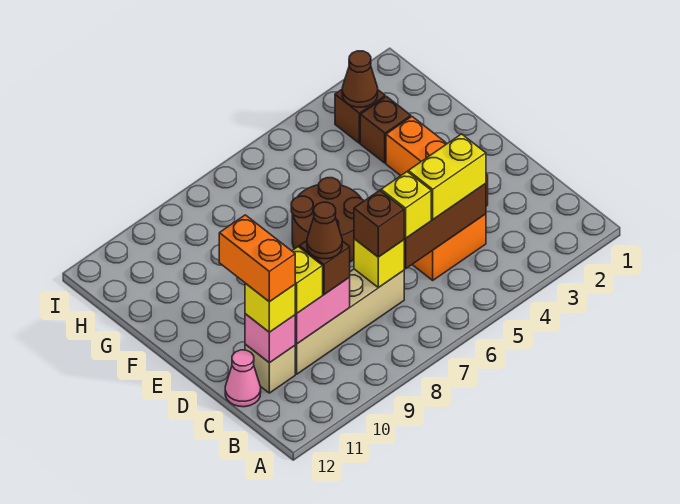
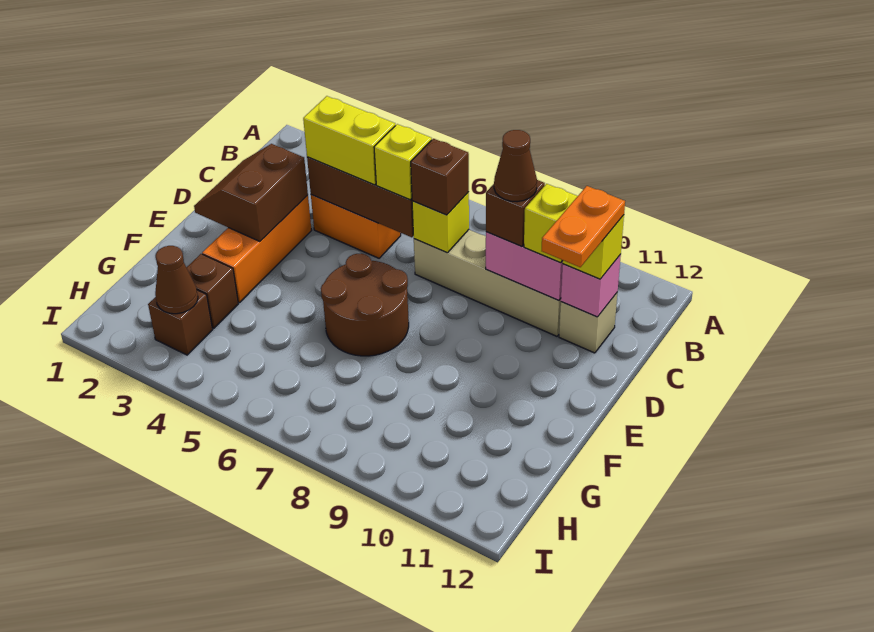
orange 1x2 brick [219,215,295,302] -> orange 1x2 plate [542,186,625,267]
pink 1x1 cone [225,350,261,407] -> none
none -> brown 2x2 slope [194,144,308,241]

